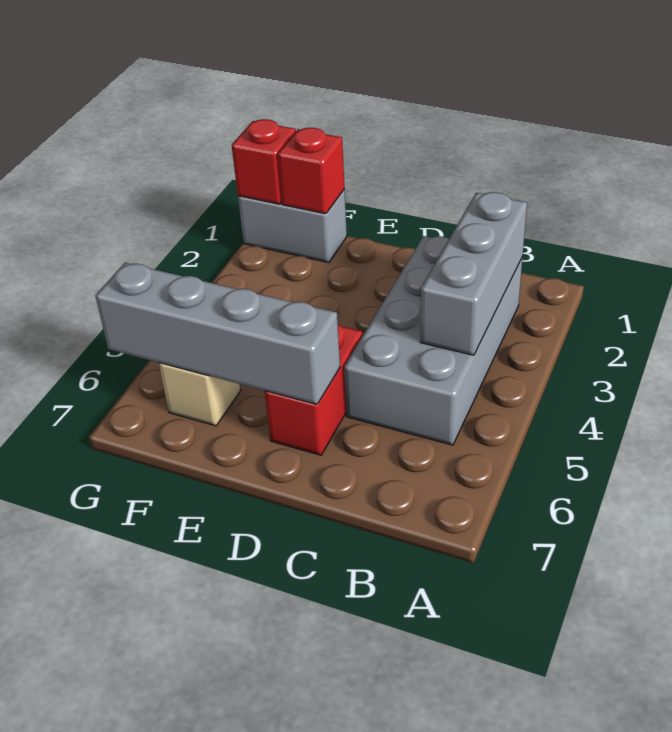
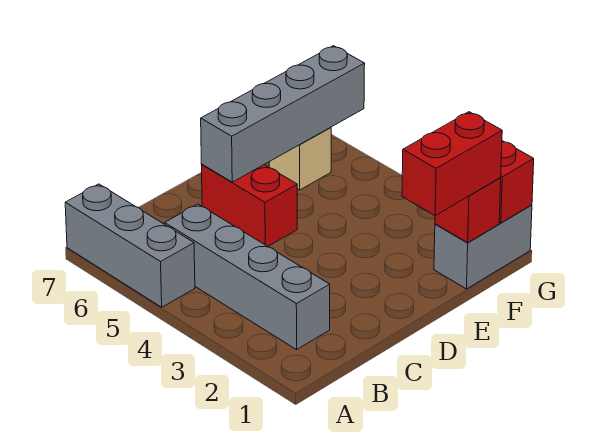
grey 2x4 brick [344,236,523,445] -> grey 1x4 brick [165,204,330,350]
grey 1x3 brick [420,192,527,355] -> grey 1x3 brick moved to [65,184,195,307]
none -> red 1x2 brick [402,112,502,215]

